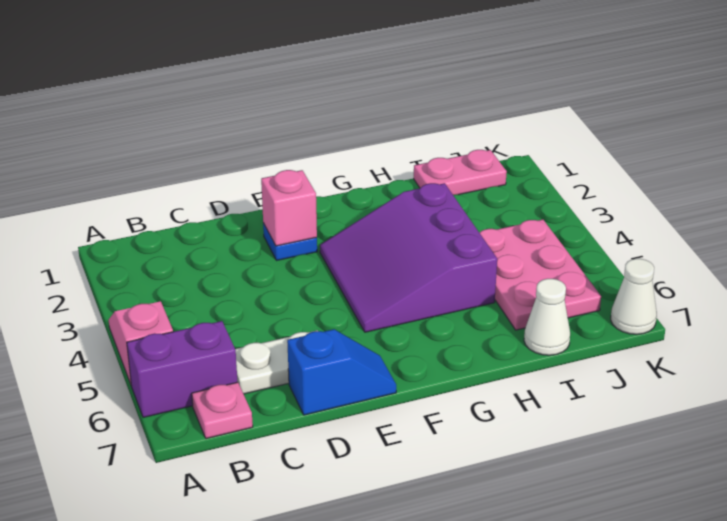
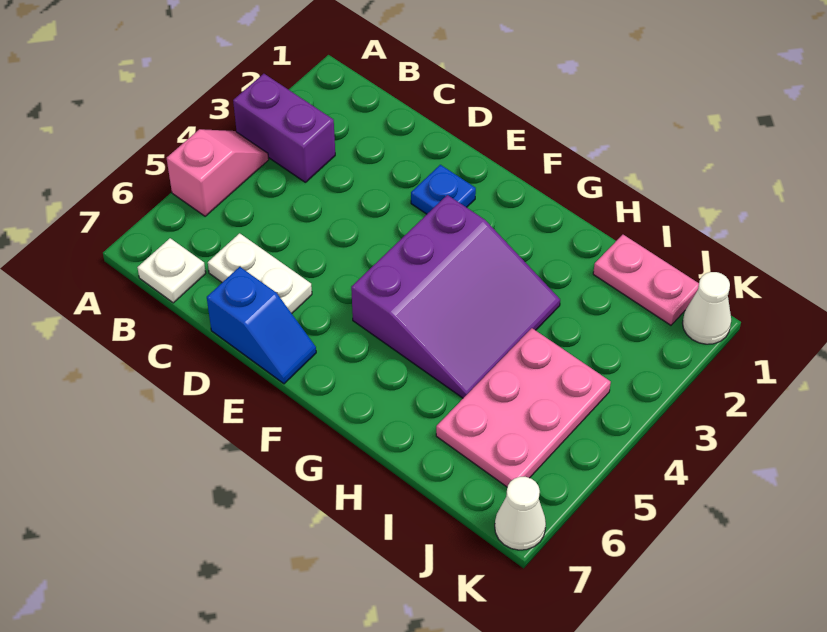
purple 1x2 brick [127,321,237,417] -> purple 1x2 brick moved to [233,74,335,182]
pink 1x1 plate [192,382,253,439] -> white 1x1 plate [137,238,206,303]
pink 1x1 brick [261,170,317,246] -> none
purple 3x3 slope [320,183,497,332] -> purple 3x3 slope turned to [351,195,560,398]
white 1x1 cone [524,279,570,355] -> white 1x1 cone moved to [683,272,731,344]

